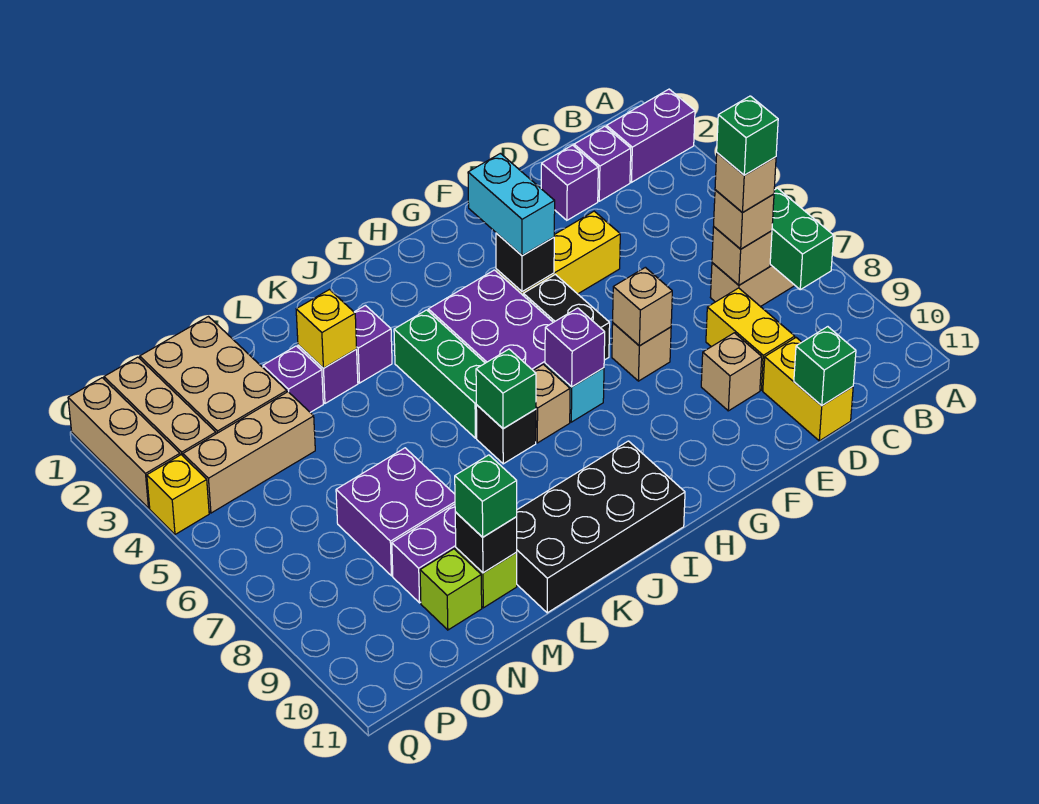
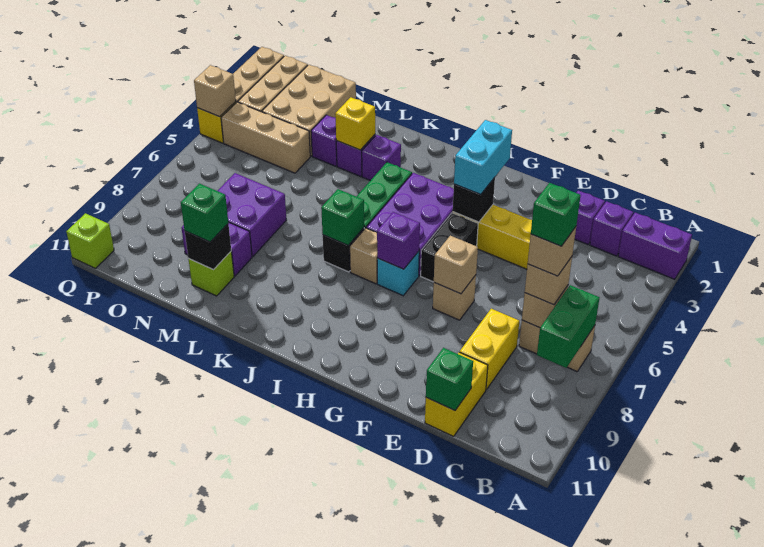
tan 1x1 brick [701,333,762,411] -> tan 1x1 brick moved to [194,65,236,117]
black 2x4 brick [516,441,685,613] -> none
lime 1x1 brick [420,549,482,630] -> lime 1x1 brick moved to [66,213,114,268]

